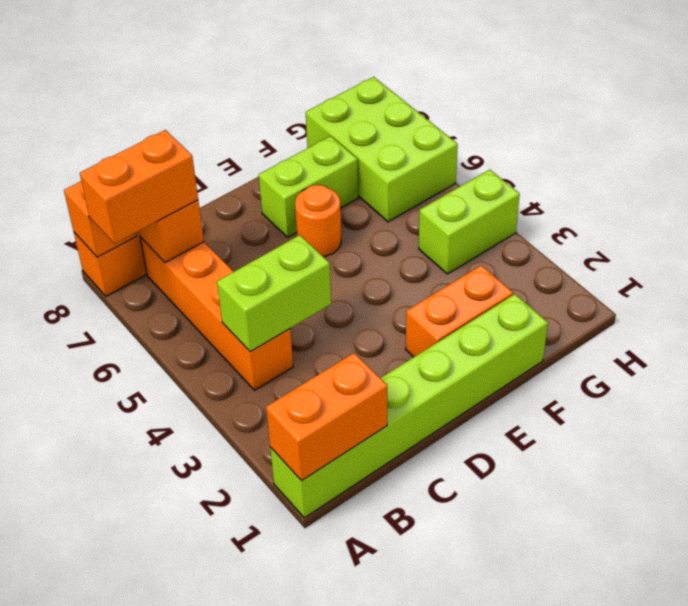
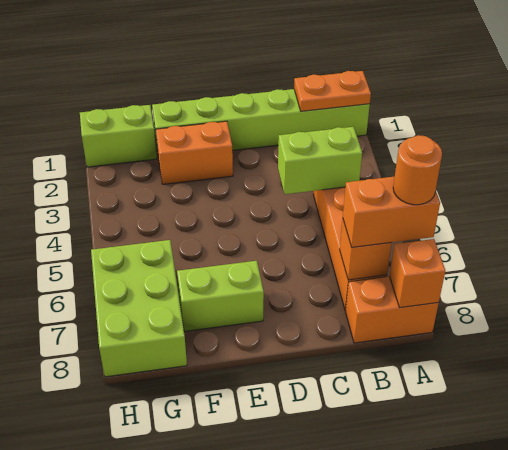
orange 1x2 brick [266,353,387,481] -> orange 1x2 plate [294,71,371,111]
orange 1x1 round brick [295,185,341,257] -> orange 1x1 round brick moved to [393,135,442,205]
lime 1x2 brick [419,170,520,274] -> lime 1x2 brick moved to [80,105,157,167]

